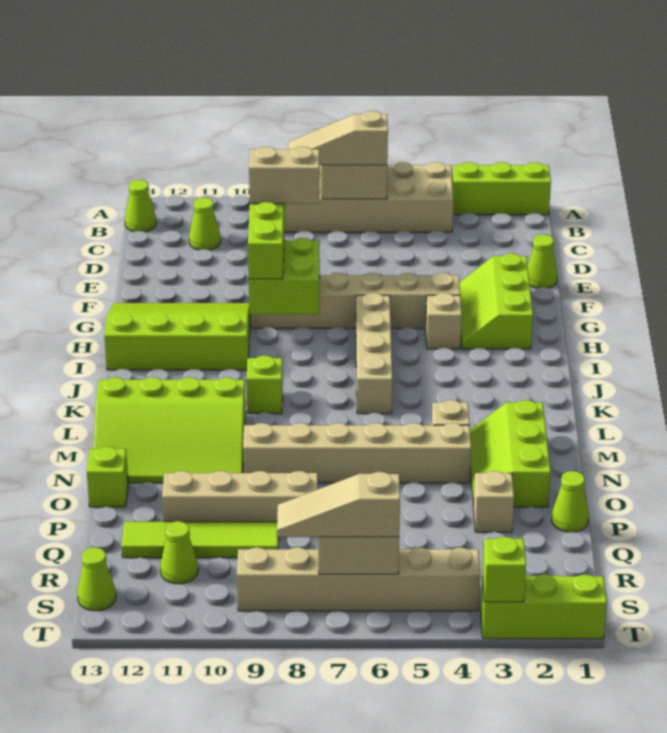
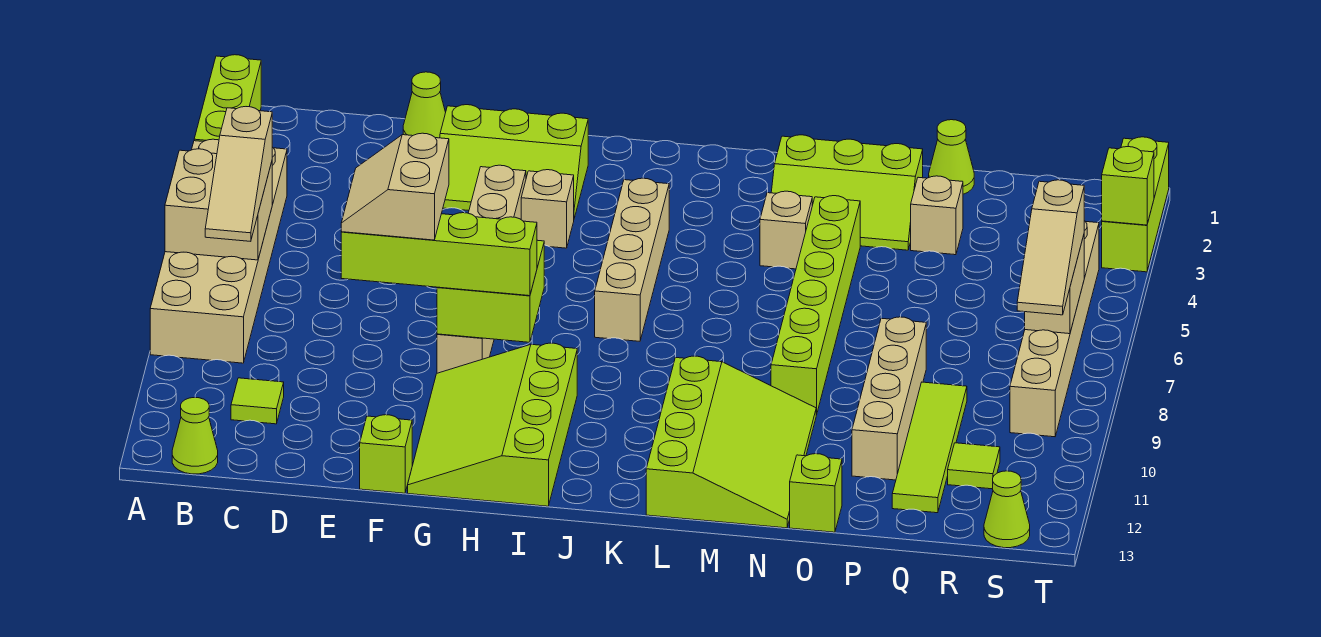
lime 1x1 cone [189,197,221,250] -> lime 1x1 tile [231,378,284,424]
tan 1x4 brick [356,293,392,414] -> tan 1x4 brick turned to [595,178,669,341]
lime 1x1 brick [246,355,283,414] -> lime 1x1 brick moved to [360,415,412,493]
tan 1x6 brick [243,423,471,483] -> lime 1x6 brick [771,196,860,415]
lime 1x1 cone [160,521,198,584] -> lime 1x1 tile [948,443,1000,489]

